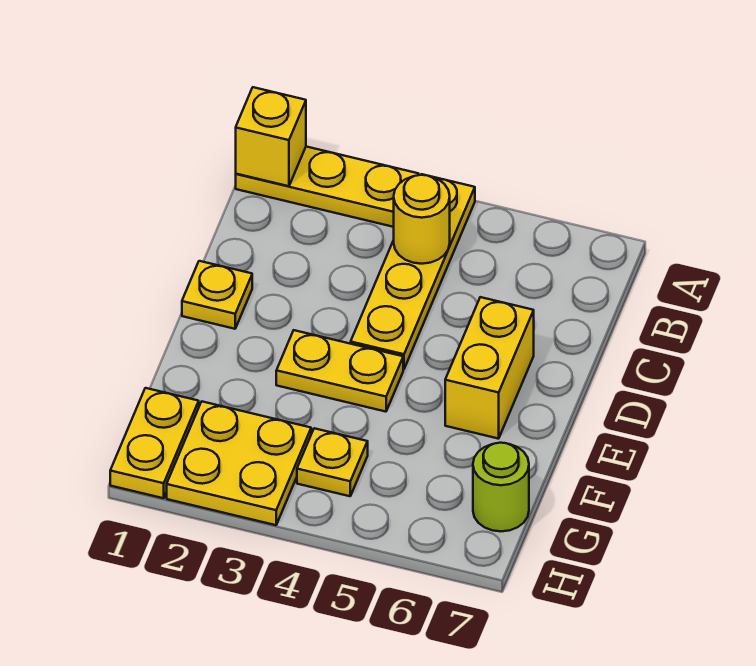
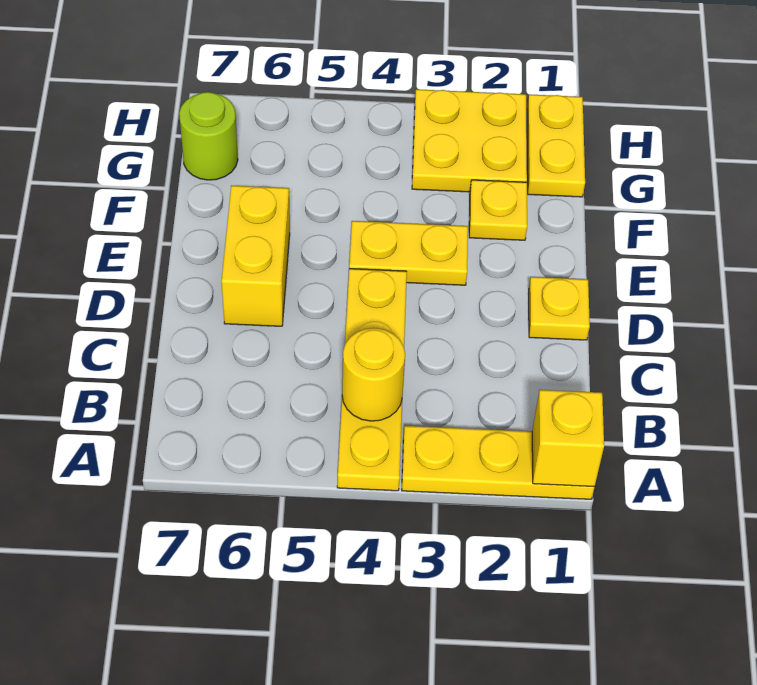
yellow 1x1 plate [297,428,368,496] -> yellow 1x1 plate moved to [469,180,527,240]

